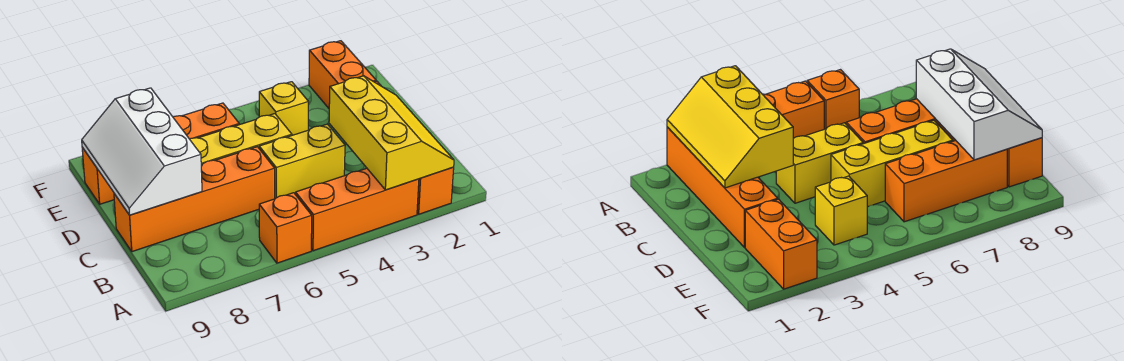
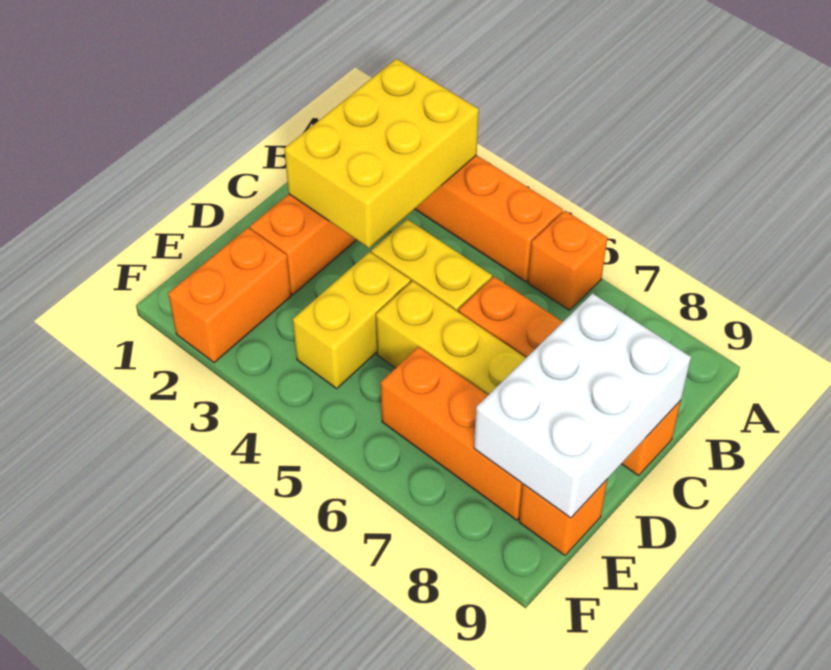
yellow 2x3 slope [329,76,454,190] -> yellow 2x3 brick [284,59,479,248]
white 2x3 slope [82,88,202,215] -> white 2x3 brick [474,293,691,518]
yellow 1x1 brick [259,82,308,135] -> yellow 1x2 brick [293,252,411,388]

